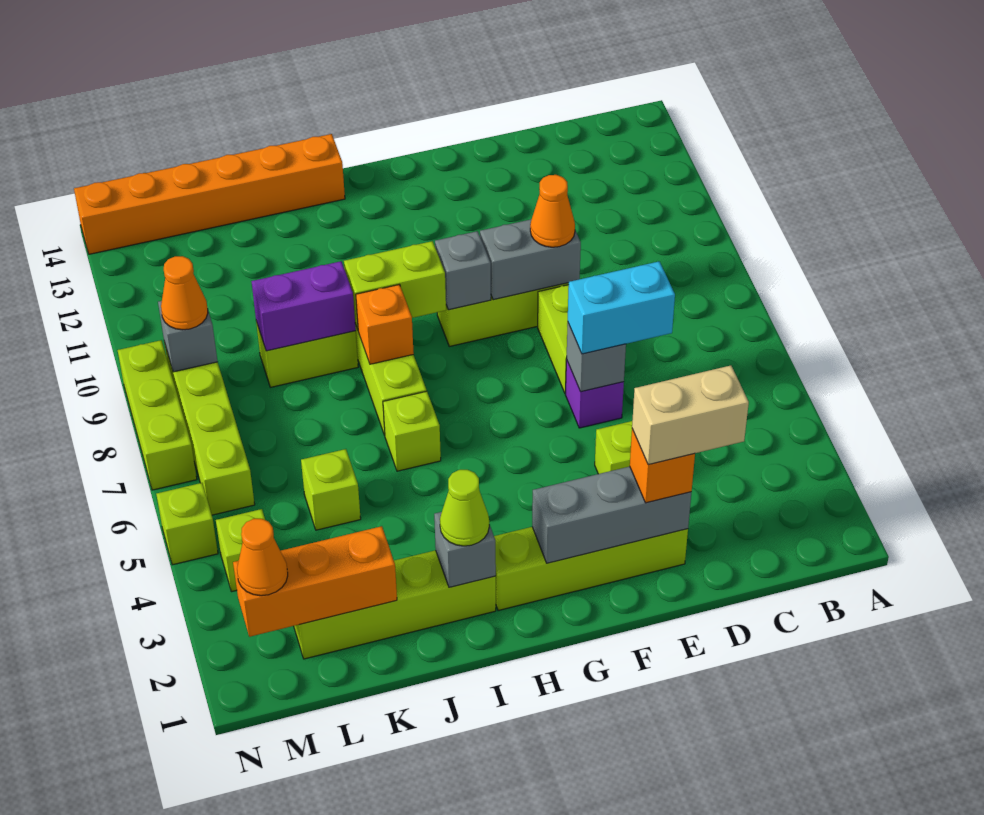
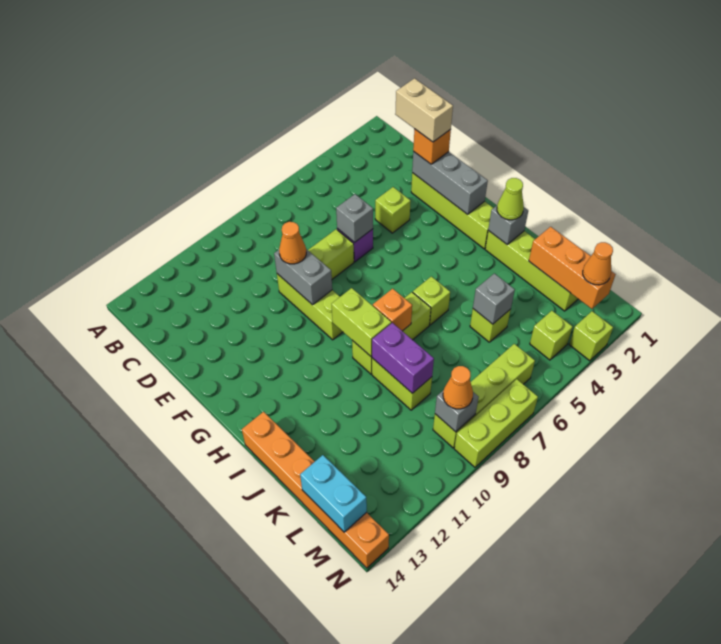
cyan 1x2 brick [568,261,675,354] -> cyan 1x2 brick moved to [300,455,367,532]
grey 1x1 brick [435,231,491,310] -> grey 1x1 brick moved to [473,273,515,324]
lime 1x1 brick [156,483,218,565] -> lime 1x1 brick moved to [569,311,613,361]

